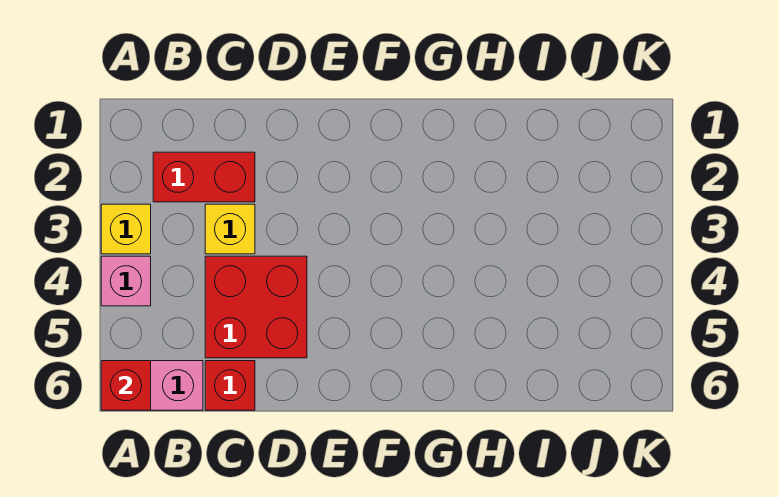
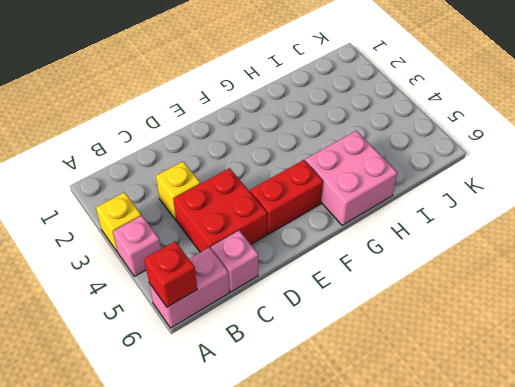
red 1x2 brick [153,152,255,202] -> red 1x2 brick moved to [250,160,323,234]
red 1x1 brick [205,361,255,410] -> pink 1x1 brick [211,231,258,292]
none -> pink 2x2 brick [305,131,397,225]

